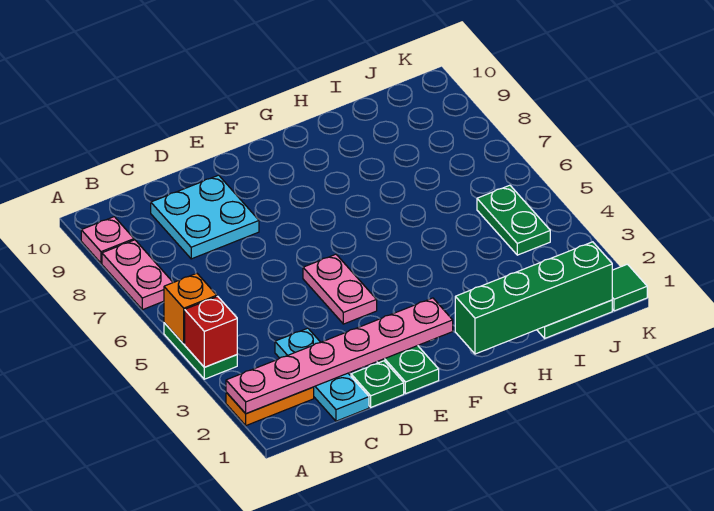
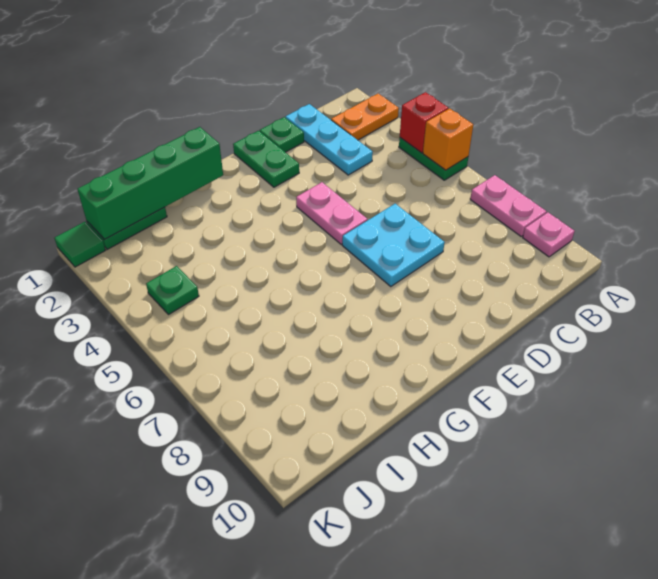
pink 1x6 plate [226,298,453,414] -> none
cyan 2x2 plate [151,175,259,259] -> cyan 2x2 plate moved to [342,204,445,287]
green 1x2 plate [477,185,550,255] -> green 1x1 plate [146,266,199,315]

